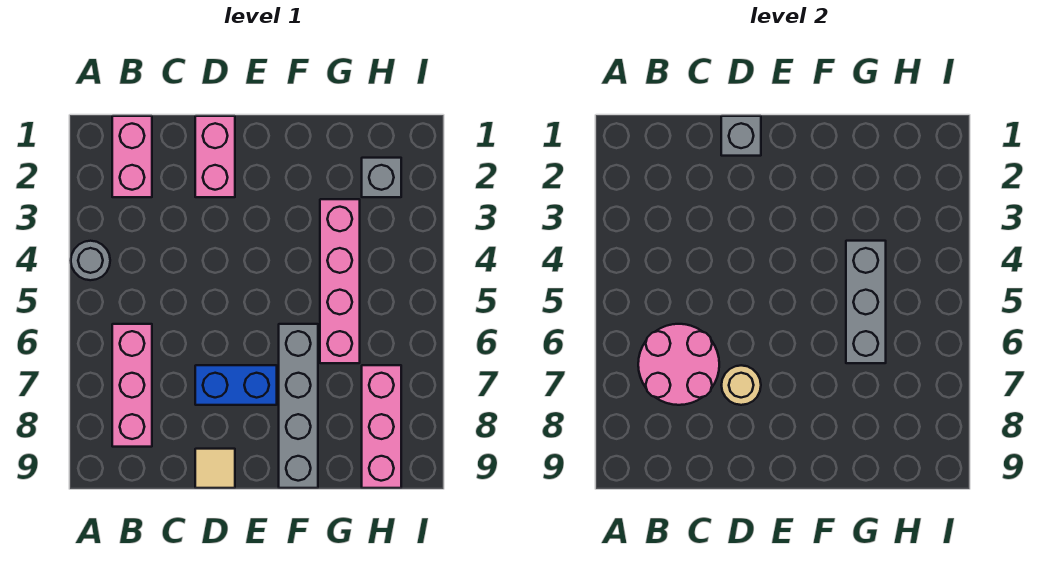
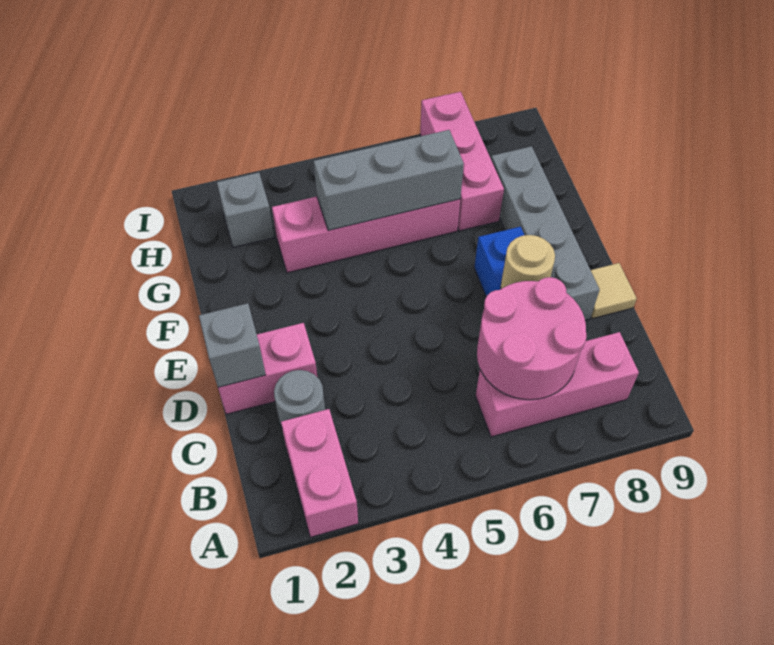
grey 1x1 round brick [71,241,110,280] -> grey 1x1 round brick moved to [274,370,325,428]
pink 1x2 brick [112,116,152,197] -> pink 1x2 brick turned to [281,409,358,537]
grey 1x4 brick [279,324,318,488] -> grey 1x4 brick turned to [491,146,600,321]
pink 1x3 brick [362,365,401,488] -> pink 1x3 brick turned to [420,92,504,231]

